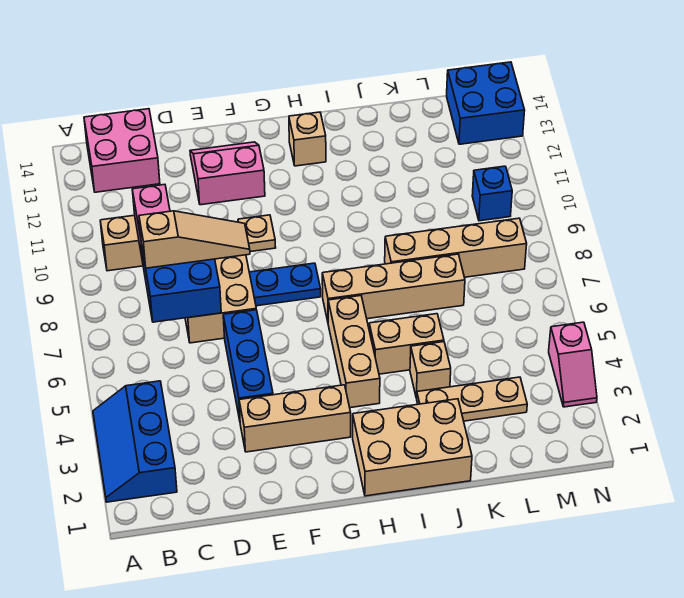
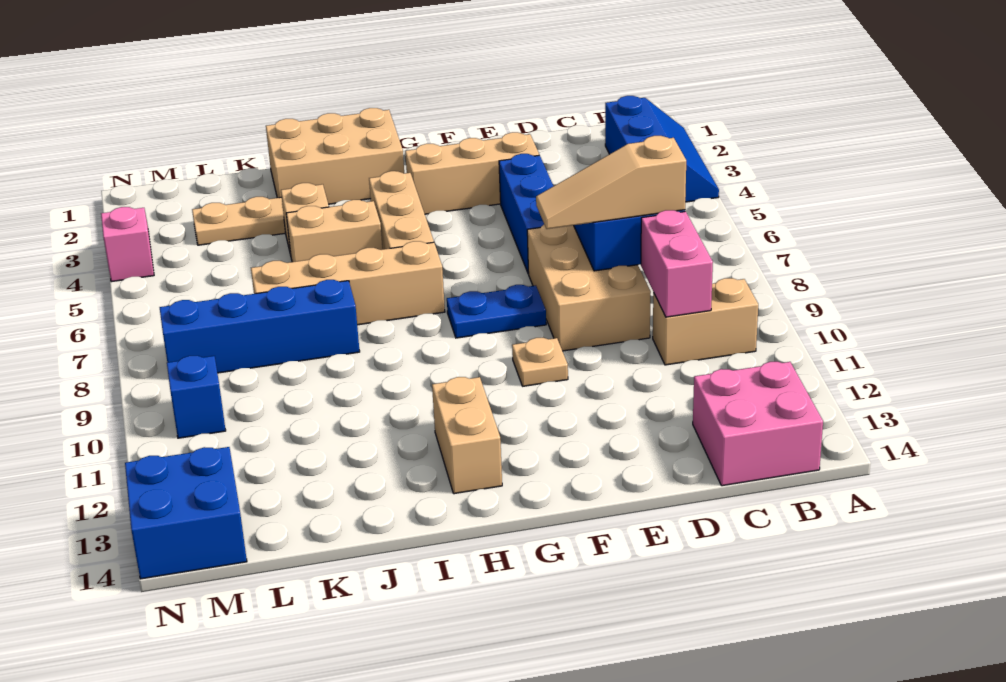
pink 2x2 slope [190,142,265,205] -> none
tan 1x1 brick [289,112,326,166] -> tan 1x2 brick [432,377,502,494]
tan 1x4 brick [385,218,527,277] -> blue 1x4 brick [160,280,360,373]

